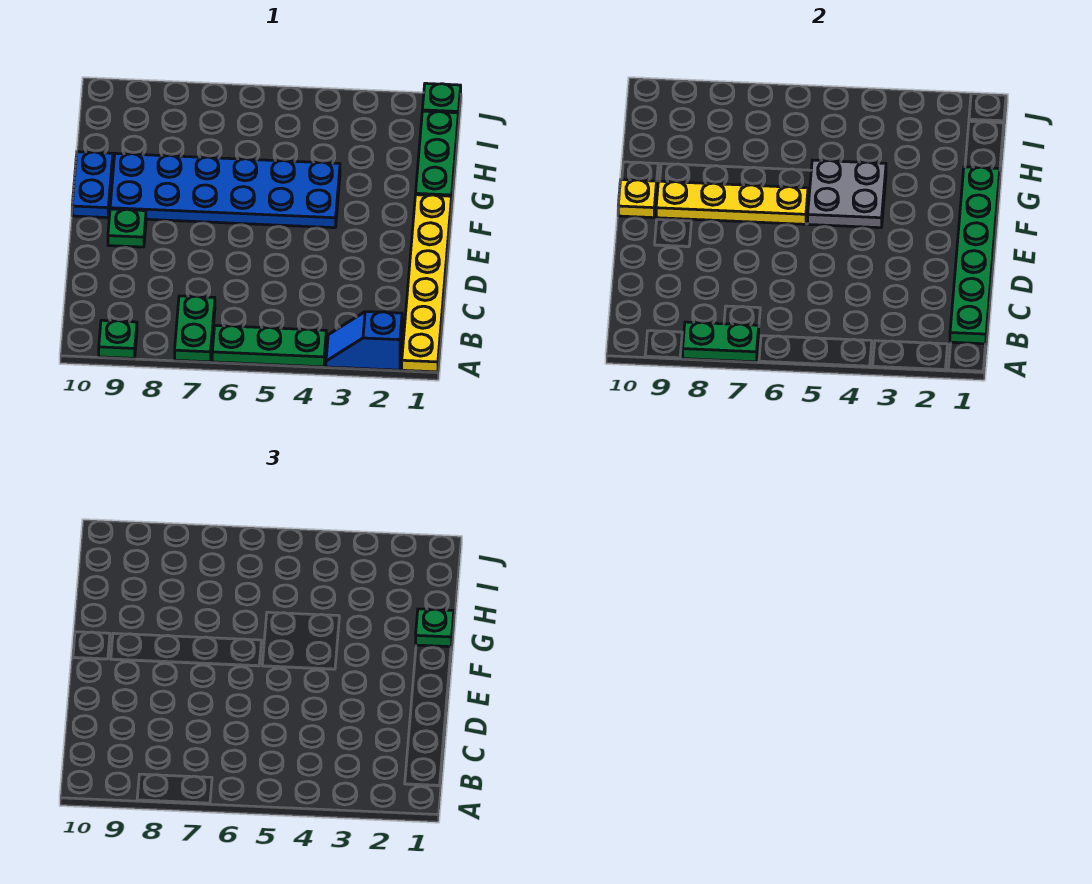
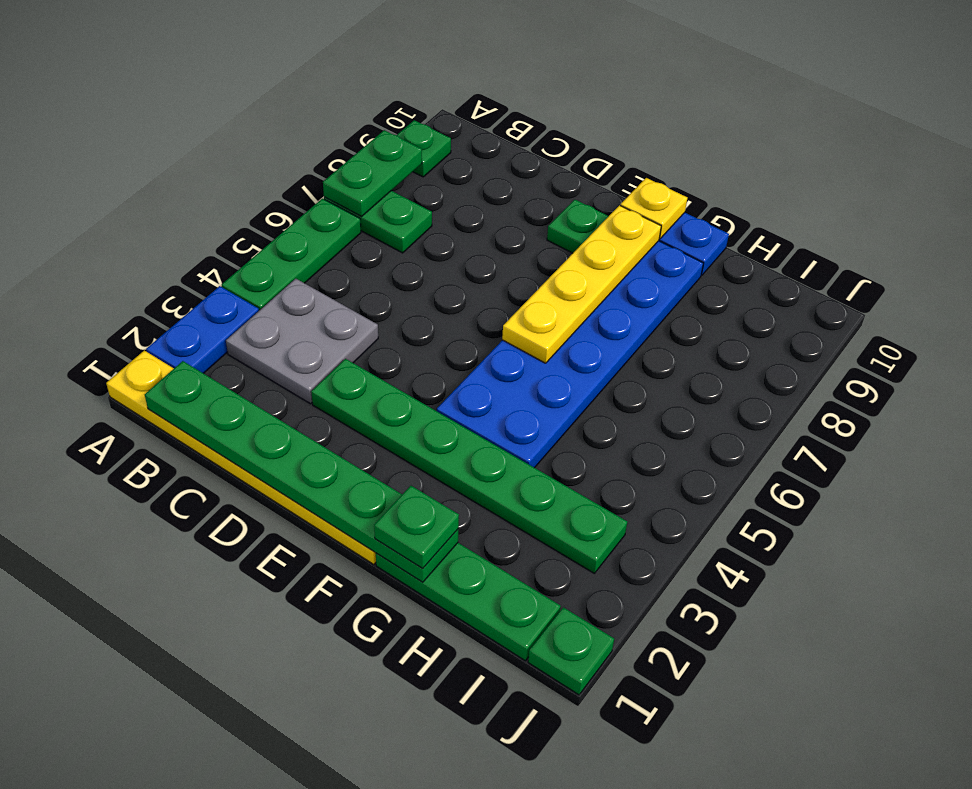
blue 1x2 slope [326,312,402,370] -> blue 1x2 plate [146,286,259,373]
none -> green 1x6 plate [311,359,627,573]
grey 2x2 plate [808,160,886,228] -> grey 2x2 plate moved to [226,279,378,404]

